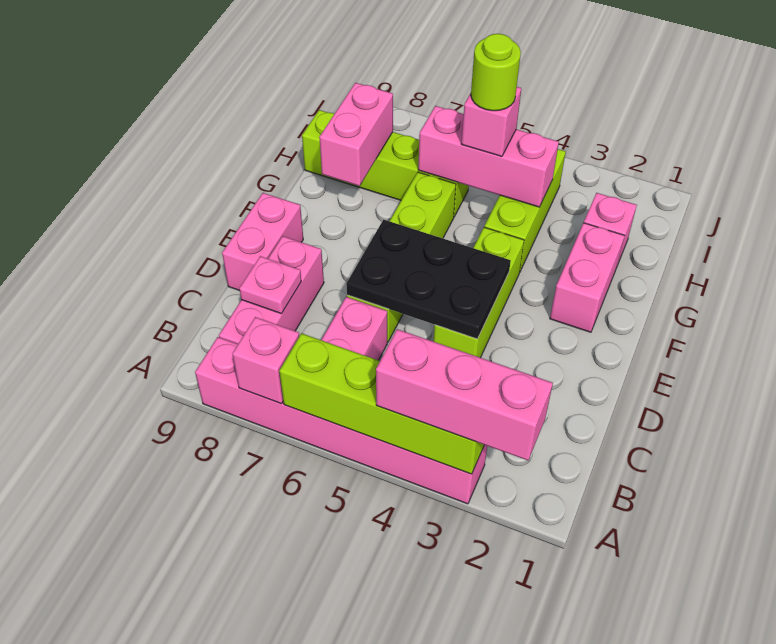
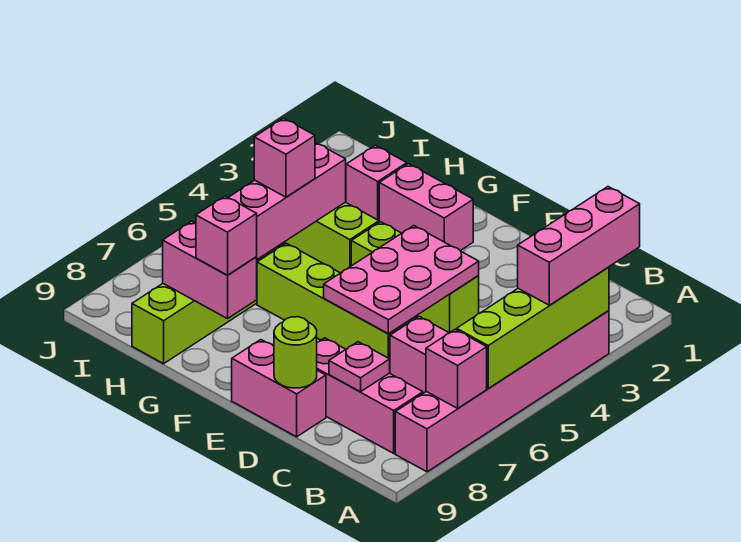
black 2x3 plate [346,220,511,339] -> pink 2x3 plate [324,226,479,334]
none -> pink 1x1 brick [196,196,257,275]
lime 1x1 round brick [471,34,521,111] -> lime 1x1 round brick moved to [274,317,317,388]

